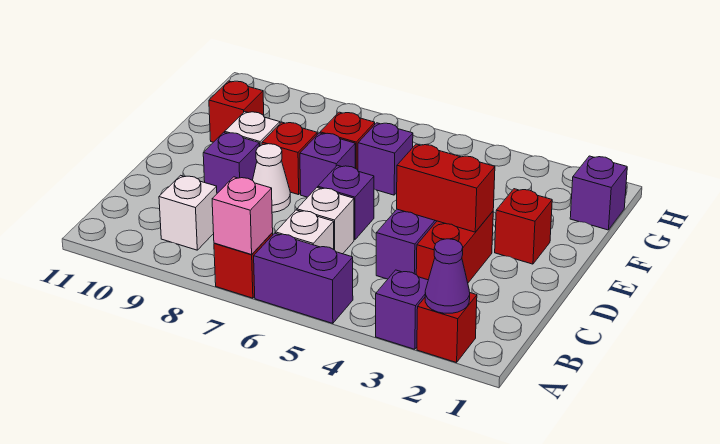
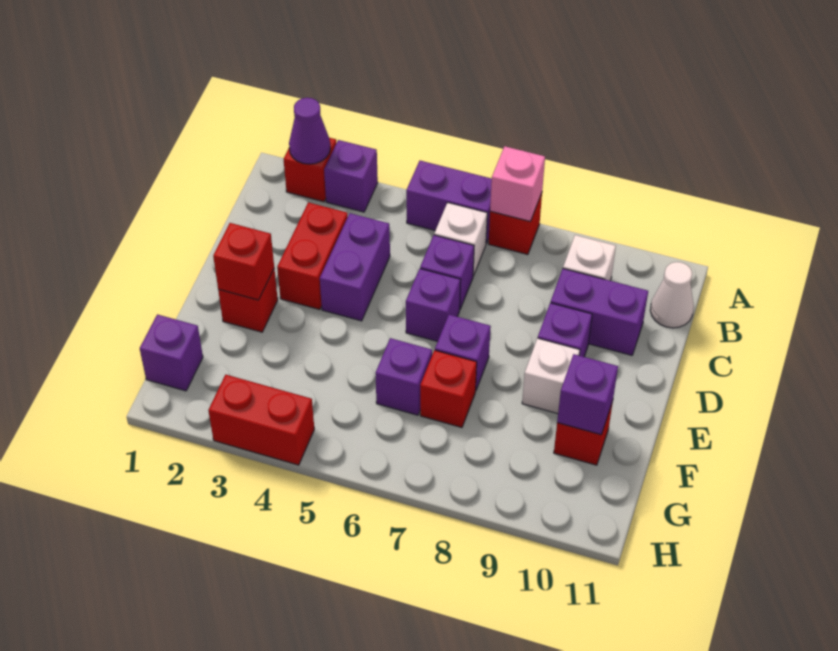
white 1x1 brick [297,188,354,254] -> purple 1x1 brick [420,235,474,309]
none -> purple 1x2 brick [551,269,648,355]
red 1x2 brick [397,144,495,232] -> red 1x2 brick moved to [208,375,314,465]
white 1x1 cone [252,144,290,212] -> white 1x1 cone moved to [650,262,694,328]
red 1x1 brick [262,122,317,195] -> red 1x1 brick moved to [213,223,274,300]
none -> purple 1x1 brick [557,354,618,435]

